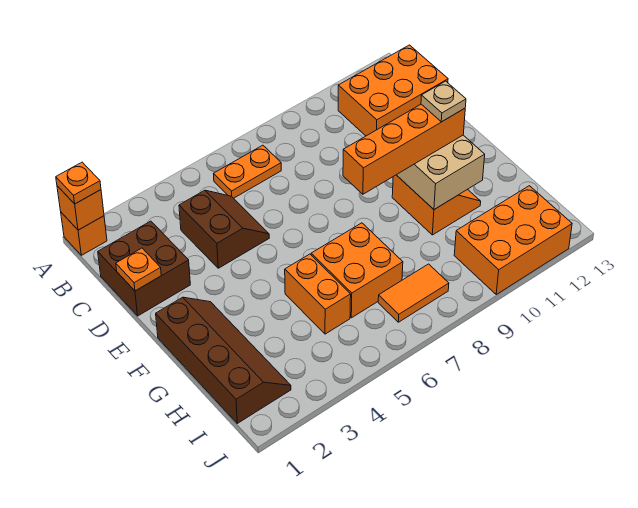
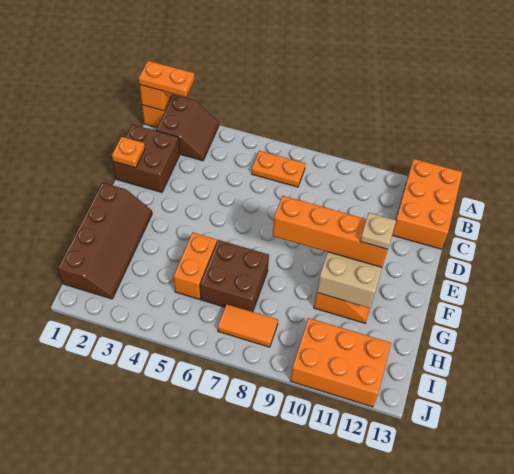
orange 1x1 plate [56,162,101,204] -> orange 1x2 plate [139,61,195,97]
orange 2x3 brick [338,45,448,136] -> orange 2x3 brick turned to [392,159,462,249]
brown 2x2 slope [179,190,269,268] -> brown 2x2 slope moved to [156,95,219,161]
orange 2x2 brick [311,223,403,318] -> brown 2x2 brick [200,240,269,312]

